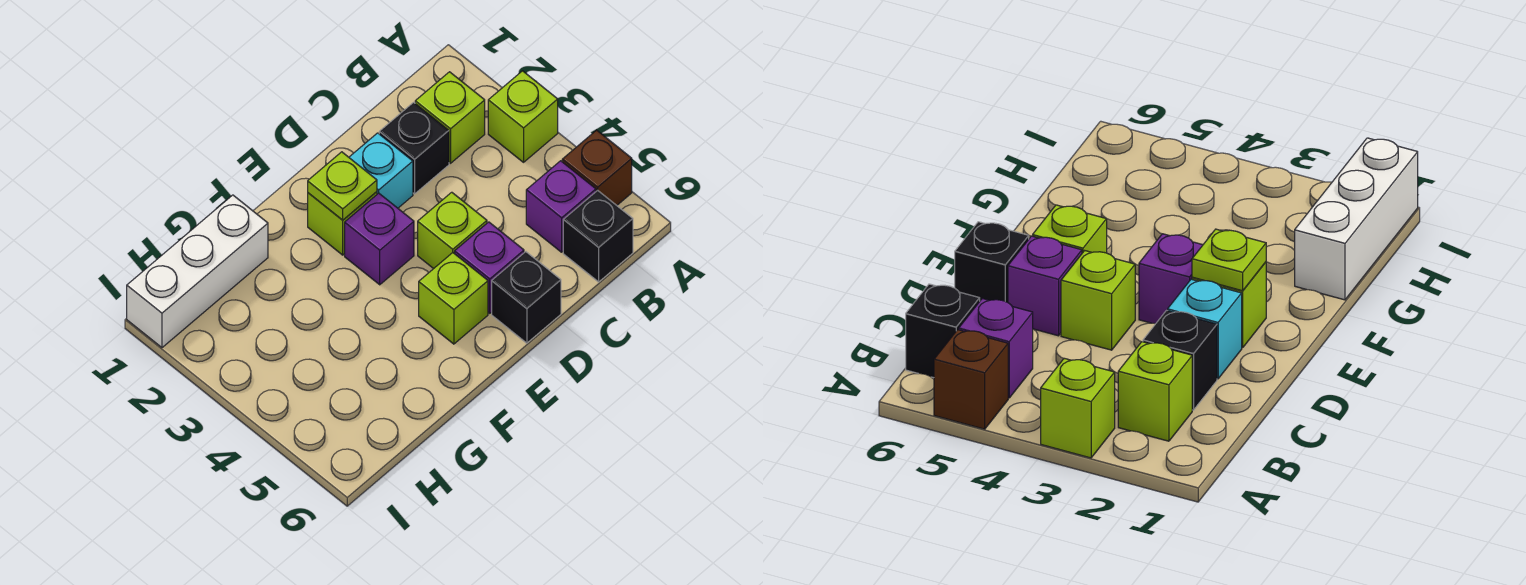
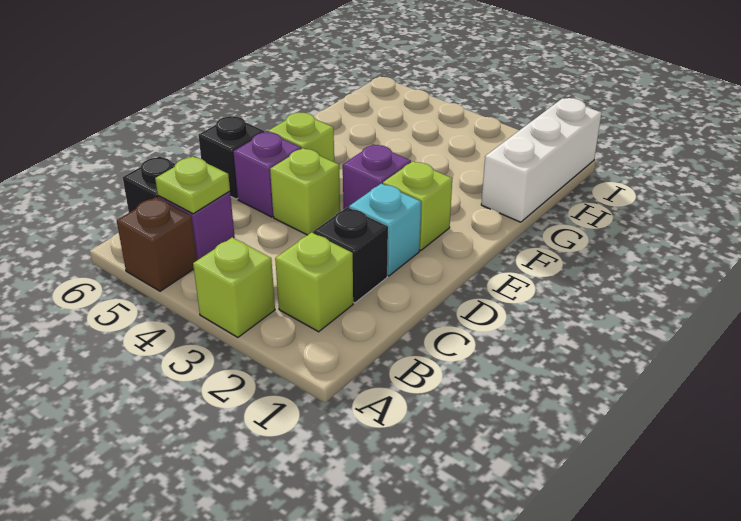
lime 1x1 plate [308,152,377,220] -> lime 1x1 plate moved to [155,157,230,214]

